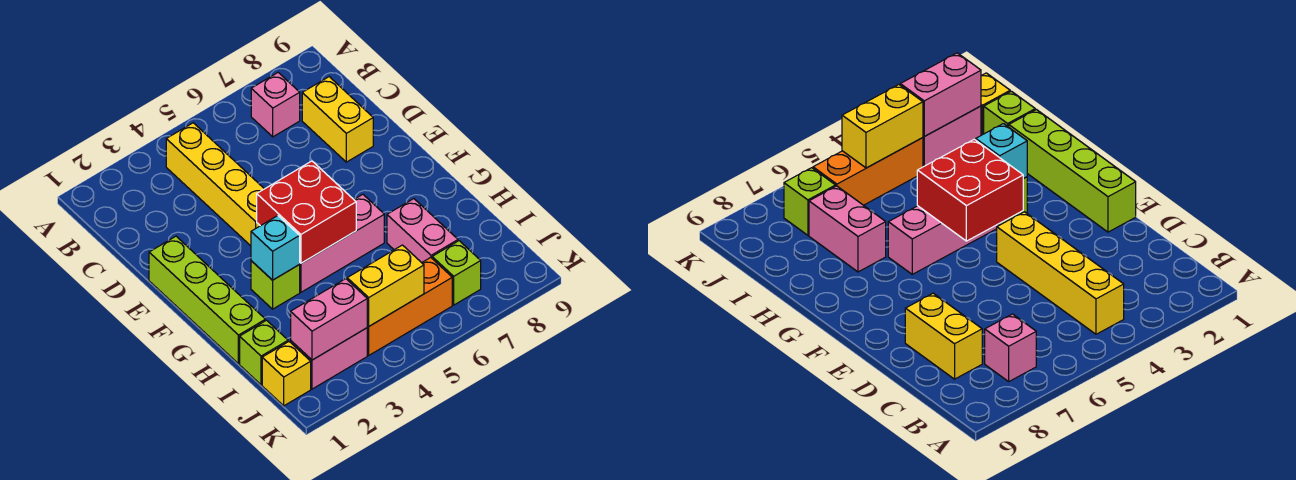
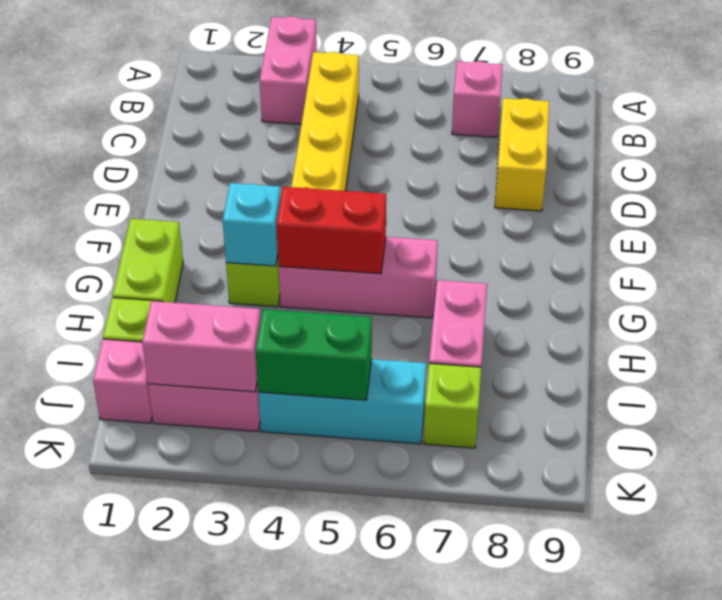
none -> pink 1x2 brick [260,16,317,124]
lime 1x4 brick [149,236,265,364] -> lime 1x2 brick [113,219,183,303]
red 2x2 brick [257,161,356,263] -> red 1x2 brick [276,187,386,274]
yellow 1x1 brick [262,342,311,406] -> pink 1x1 brick [93,339,152,423]
orange 1x3 brick [367,257,452,355] -> cyan 1x3 brick [258,359,426,444]
yellow 1x2 brick [347,245,424,326] -> green 1x2 brick [256,309,372,400]

